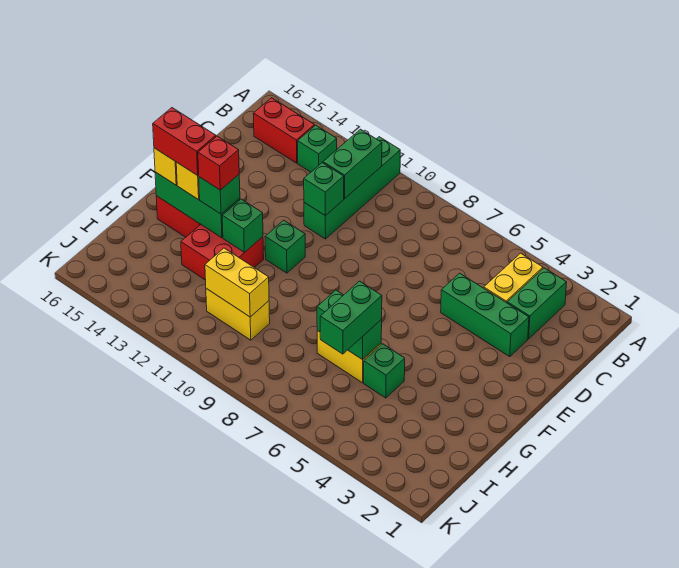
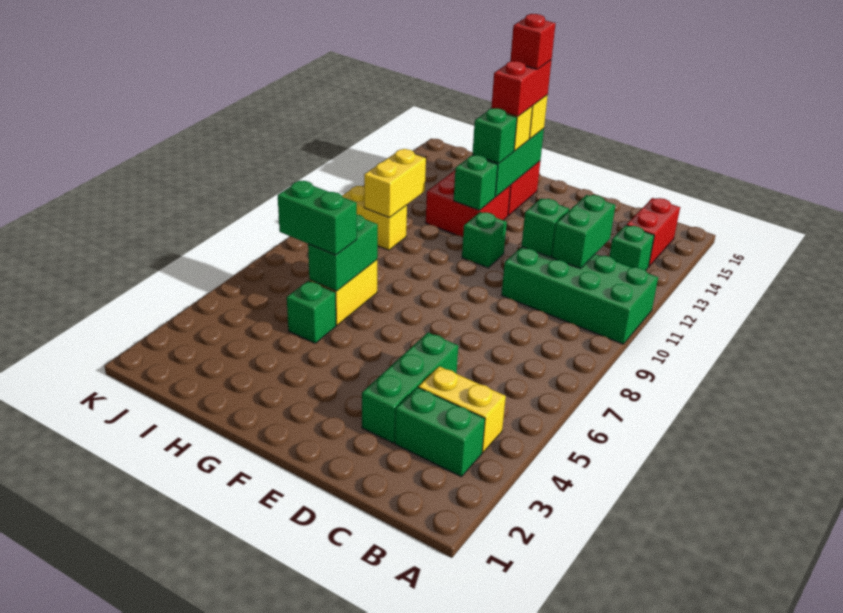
green 1x4 brick [304,137,400,239] -> green 2x4 brick [502,247,658,344]
green 1x2 brick [323,129,382,199] -> green 1x2 brick turned to [552,195,615,268]
red 1x1 brick [198,136,239,190] -> red 1x1 brick moved to [510,14,556,69]
yellow 1x2 brick [206,289,270,340] -> yellow 1x2 brick turned to [342,186,407,250]

